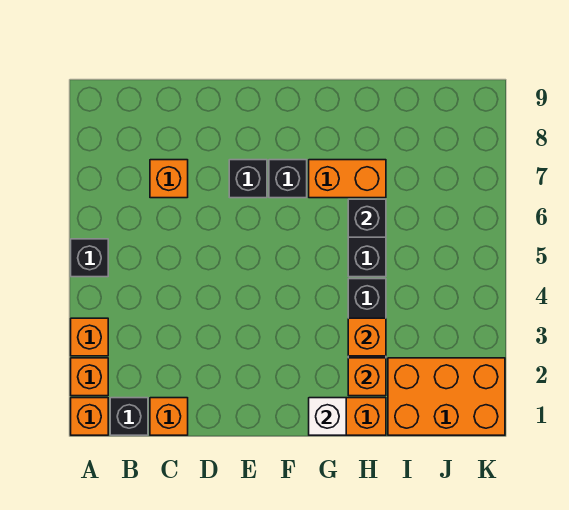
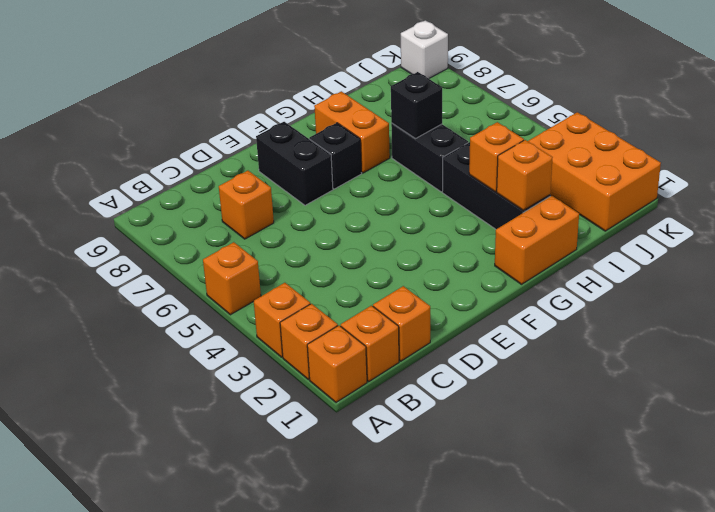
black 1x1 brick [71,239,108,277] -> orange 1x1 brick [203,242,261,315]
black 1x1 brick [110,398,148,435] -> orange 1x1 brick [341,306,399,381]
black 1x1 brick [229,160,267,198] -> black 1x2 brick [256,122,333,205]
white 1x1 brick [309,398,346,435] -> white 1x1 brick moved to [401,20,448,79]
orange 1x2 brick [309,160,386,198] -> orange 1x2 brick turned to [314,91,390,173]
orange 2x3 brick [388,358,505,435] -> orange 2x3 brick turned to [528,112,661,231]

